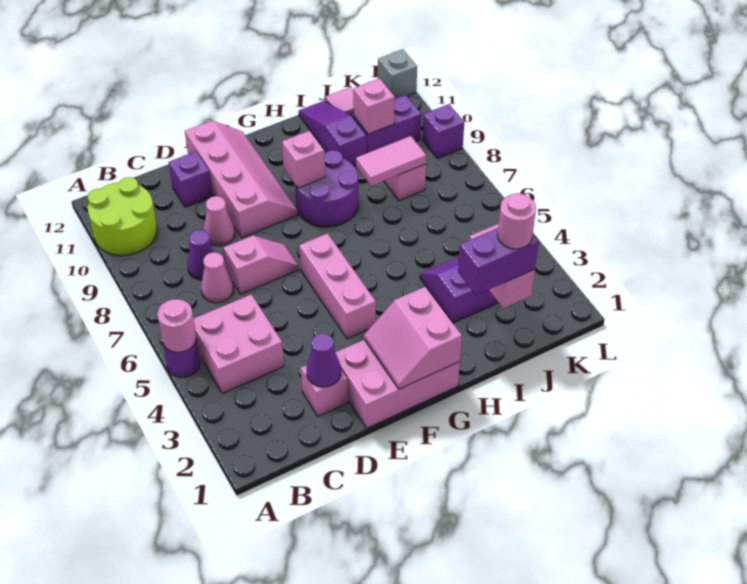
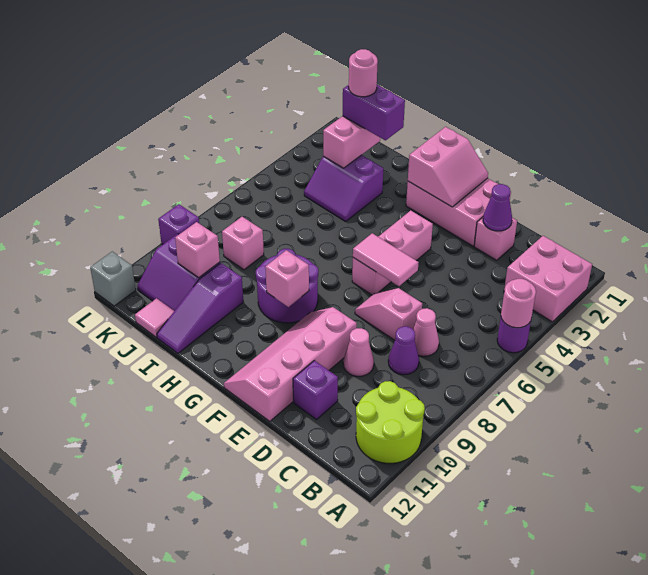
pink 2x2 brick [194,294,284,394] -> pink 2x2 brick moved to [504,236,592,322]
pink 1x2 tile [356,136,426,186] -> pink 1x2 tile moved to [353,233,419,286]

